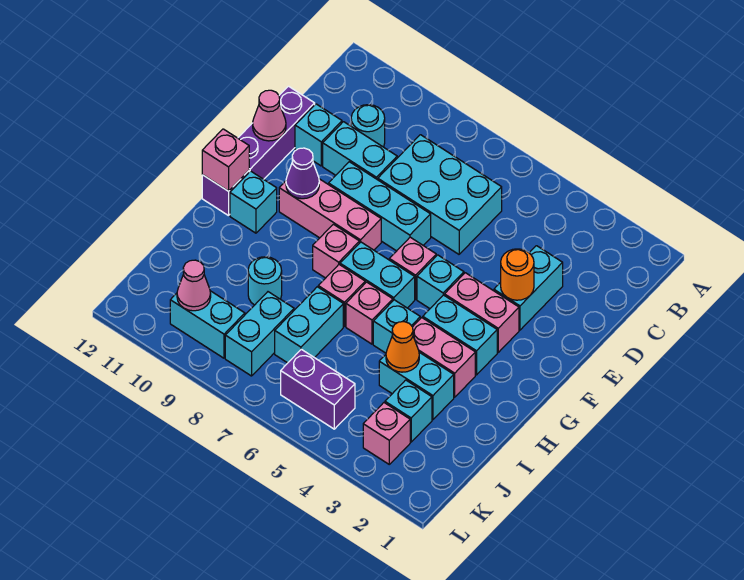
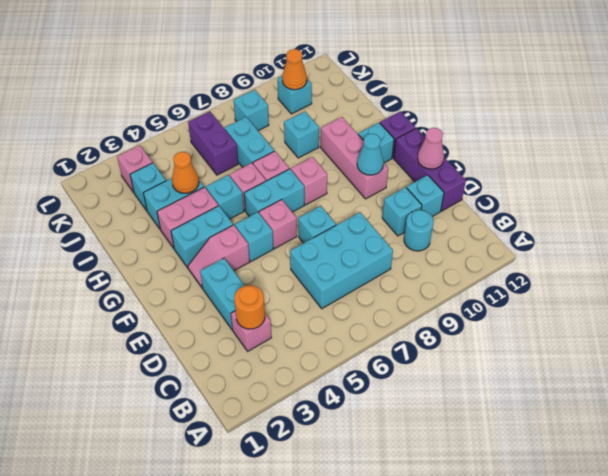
cyan 1x2 brick [323,122,397,180] -> cyan 1x1 brick [382,187,422,236]
orange 1x1 round brick [501,249,534,300] -> orange 1x1 round brick moved to [234,285,265,329]
cyan 1x3 brick [329,162,431,251] -> cyan 1x1 brick [298,206,336,243]
pink 1x2 brick [445,273,519,352] -> pink 1x2 slope [188,225,250,288]
pink 1x3 brick [279,179,381,250] -> pink 1x3 brick turned to [321,117,388,199]
purple 1x1 cone [286,148,319,199] -> cyan 1x1 cone [357,134,384,175]
pink 1x1 brick [202,129,249,191] -> pink 1x1 brick moved to [231,311,271,351]
cyan 1x1 round brick [248,257,282,305] -> cyan 1x1 brick [284,112,319,158]
cyan 1x2 brick [225,292,294,376] -> cyan 1x1 brick [234,89,269,131]
purple 1x2 brick [281,349,355,429] -> purple 1x2 brick turned to [188,111,238,175]
cyan 1x2 brick [170,291,245,358] -> cyan 1x1 brick [278,76,312,114]
pink 1x1 cone [177,260,211,311] -> orange 1x1 cone [282,49,307,90]

